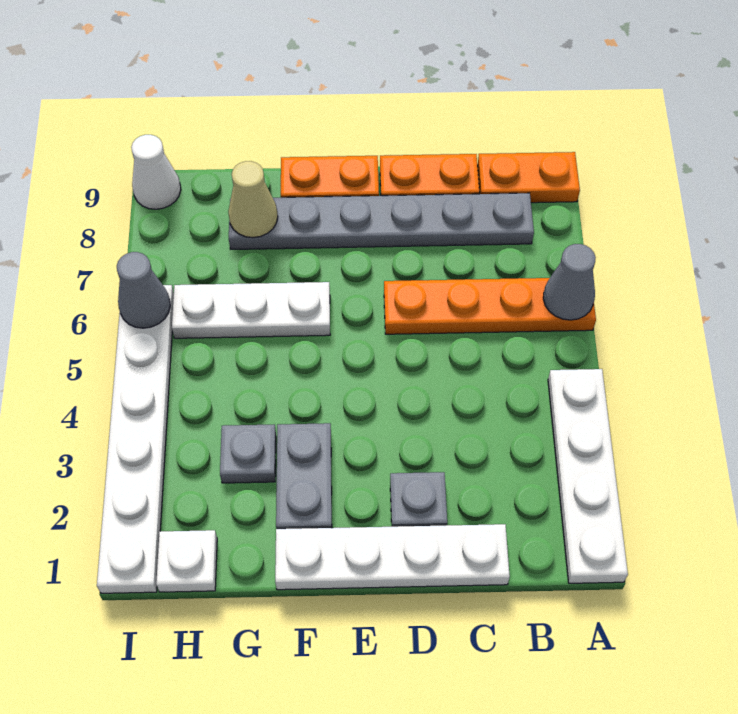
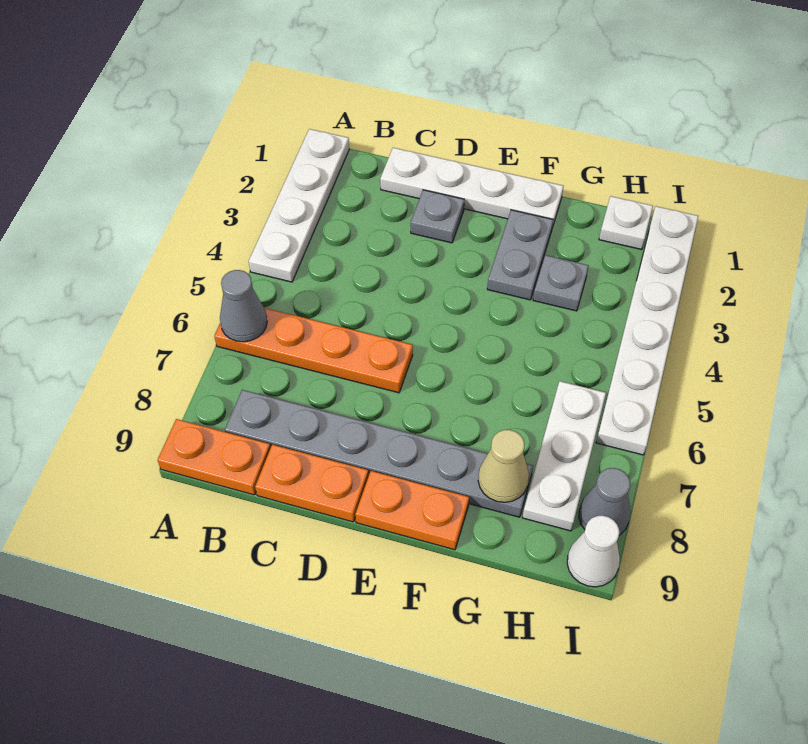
white 1x3 plate [172,282,330,338] -> white 1x3 plate turned to [522,381,606,531]
grey 1x1 cone [117,252,170,328] -> grey 1x1 cone moved to [579,468,630,535]

